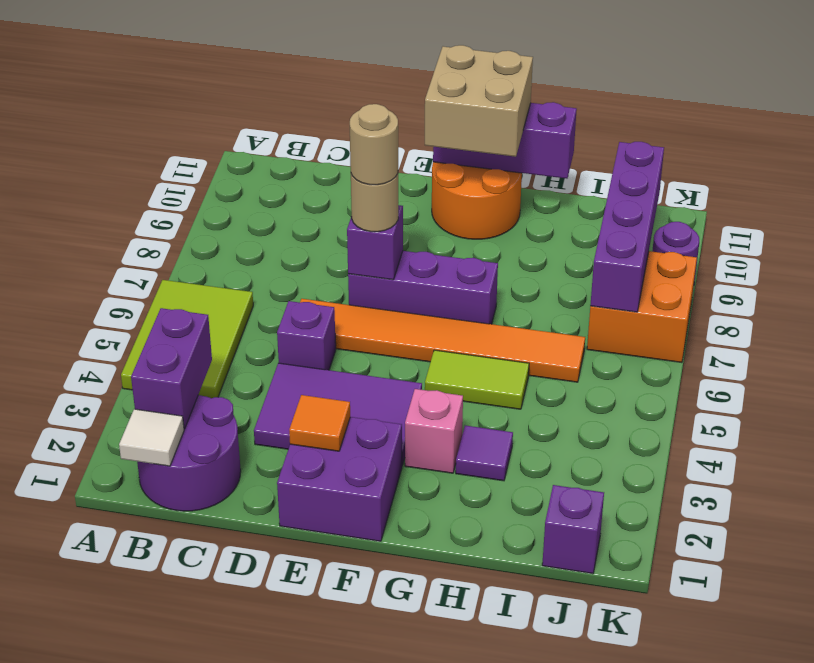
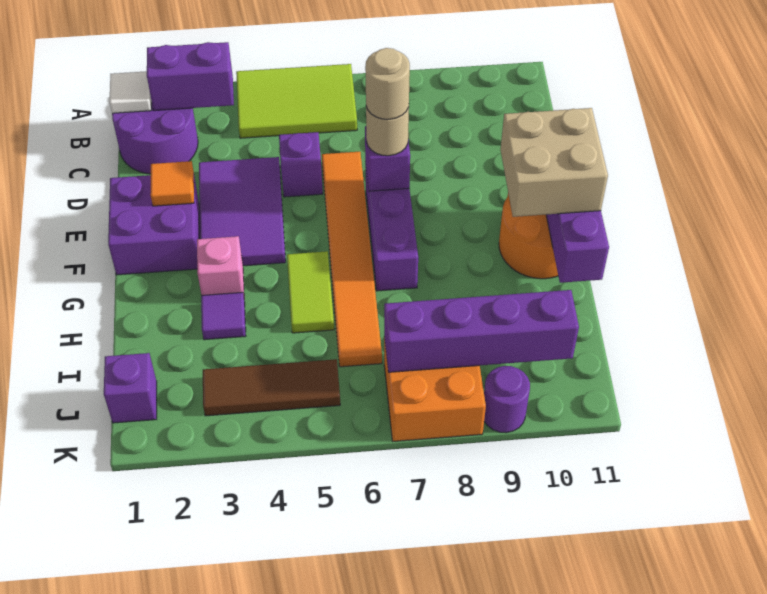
none -> brown 1x3 tile [203,359,340,416]

